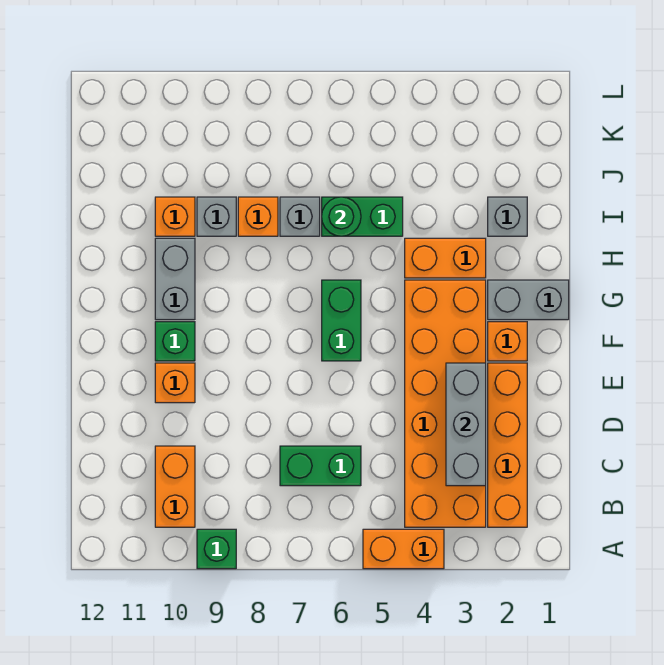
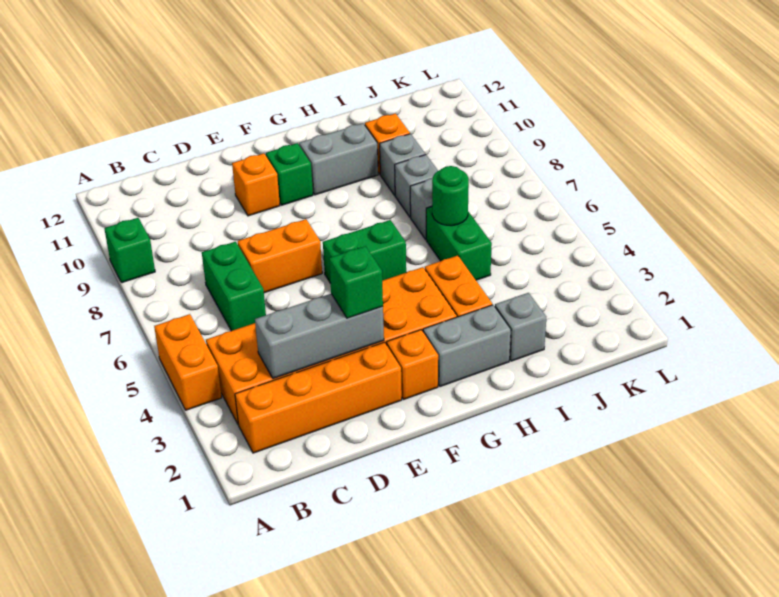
orange 1x2 brick [155,446,195,527] -> orange 1x2 brick moved to [238,219,322,293]
none -> green 1x1 brick [329,246,383,318]
grey 1x2 brick [488,280,569,320] -> grey 1x2 brick turned to [423,305,511,387]
orange 1x1 brick [238,197,278,236] -> grey 1x1 brick [395,155,438,217]

